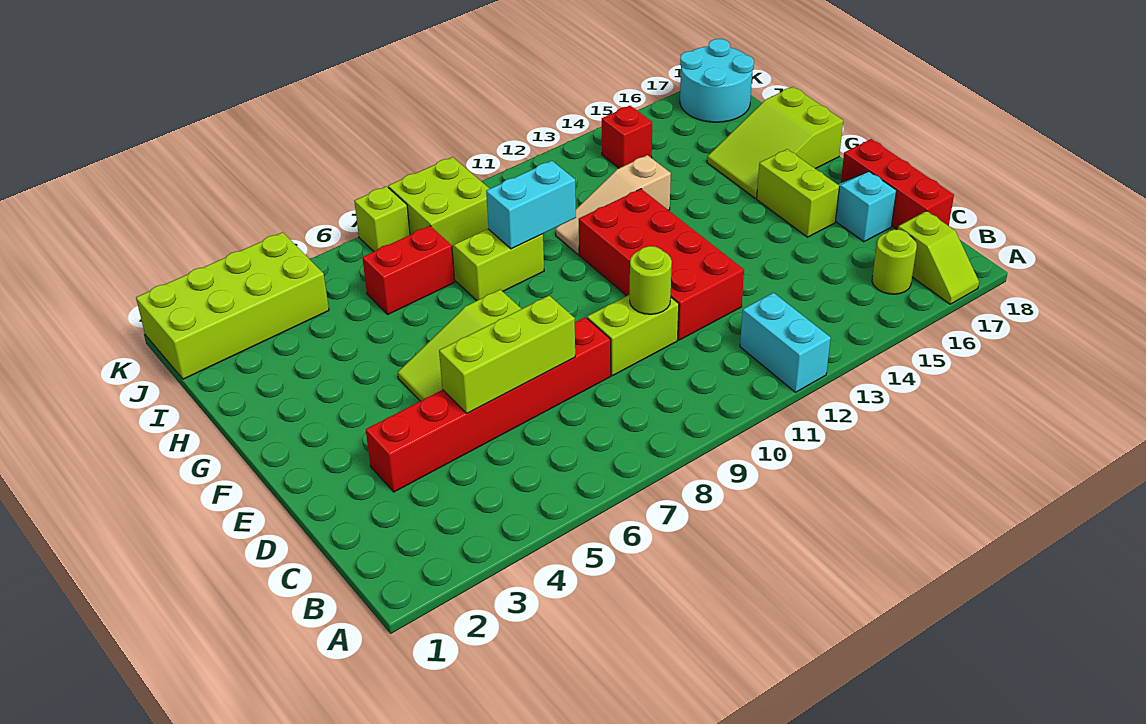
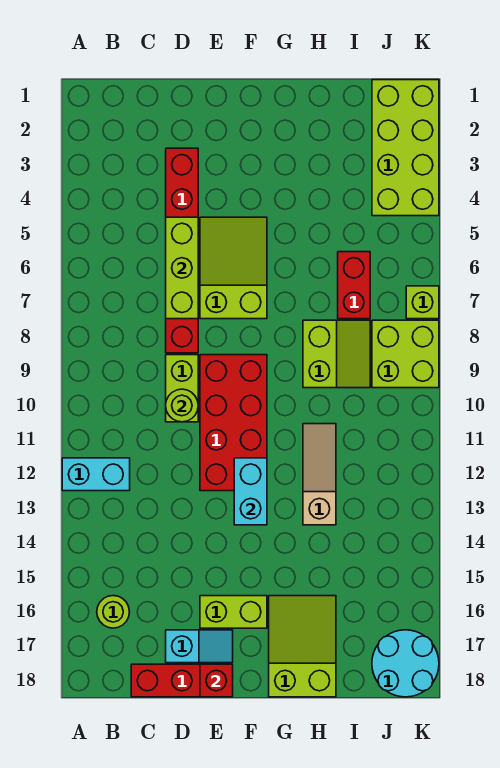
lime 1x2 slope [898,211,979,304] -> none
red 2x4 brick [579,189,744,340] -> red 2x4 brick turned to [200,355,267,491]
cyan 1x2 brick [486,161,576,249] -> cyan 1x2 brick moved to [234,458,267,525]
red 1x1 brick [602,106,652,168] -> red 1x1 brick moved to [200,664,233,697]

